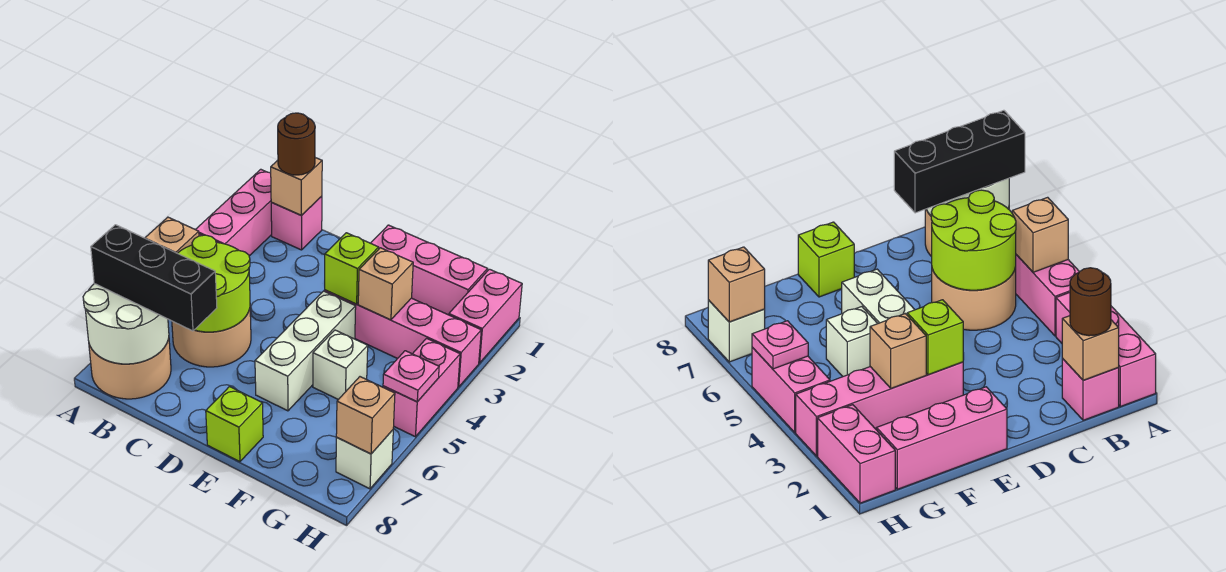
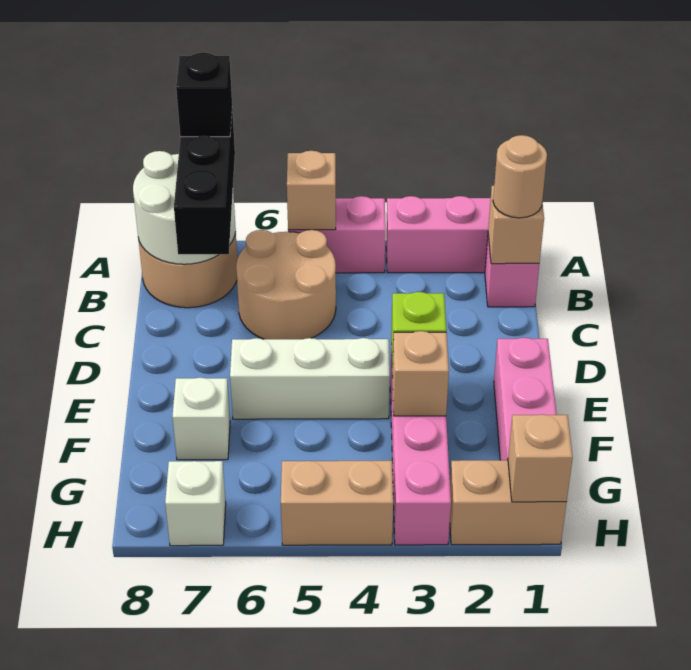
none -> black 1x1 brick [176,52,232,137]
brown 1x1 round brick [278,113,315,175] -> tan 1x1 round brick [493,135,547,218]
lime 2x2 round brick [177,235,250,332] -> none
lime 1x1 brick [206,387,263,462] -> none
white 1x1 brick [313,330,368,400] -> white 1x1 brick moved to [172,378,230,460]
pink 1x2 brick [449,269,522,363] -> tan 1x2 brick [450,460,566,545]
pink 1x2 brick [383,338,460,437] -> tan 1x2 brick [281,461,393,545]
pink 1x1 plate [383,351,439,402] -> none
tan 1x1 brick [336,377,395,454] -> tan 1x1 brick moved to [508,414,573,502]

